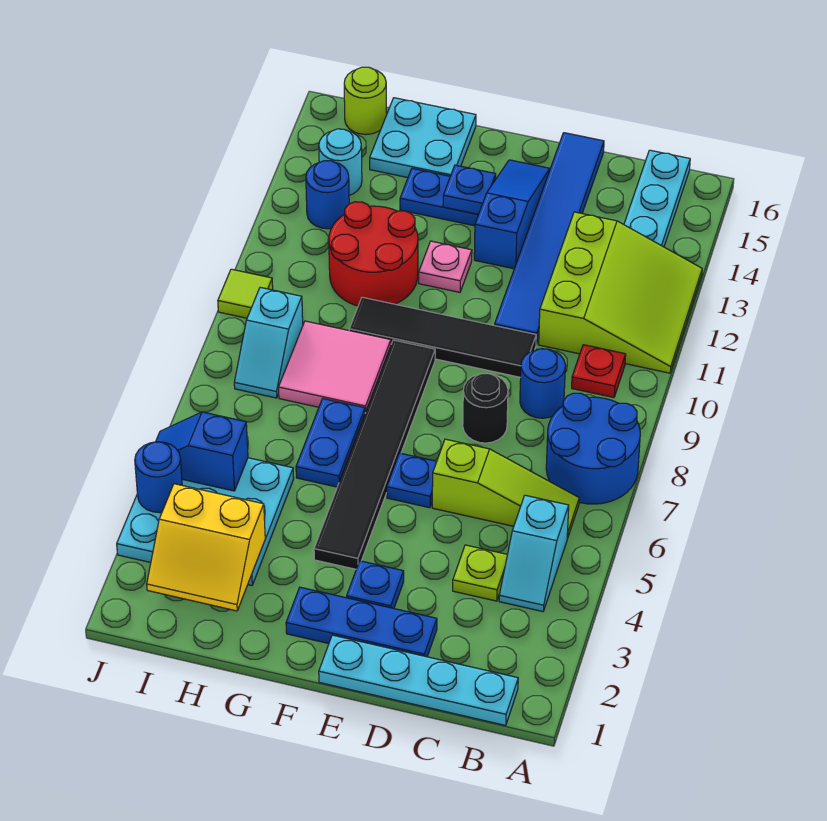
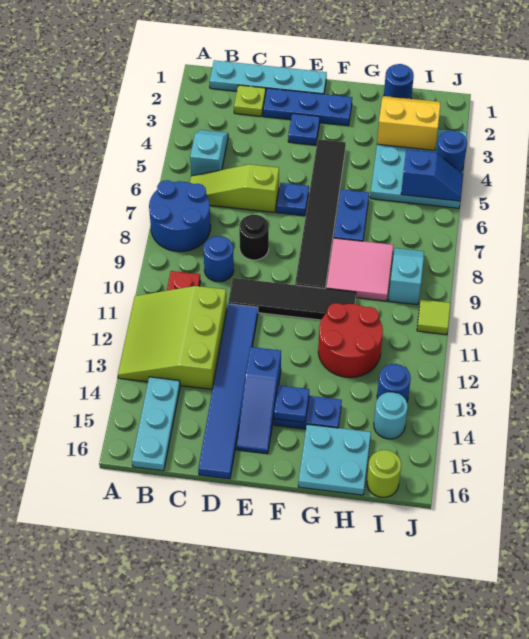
lime 1x1 plate [453,545,507,601] -> lime 1x1 plate moved to [234,85,266,116]
pink 1x1 plate [419,241,472,292] -> none
none -> blue 1x1 round brick [384,64,414,99]

